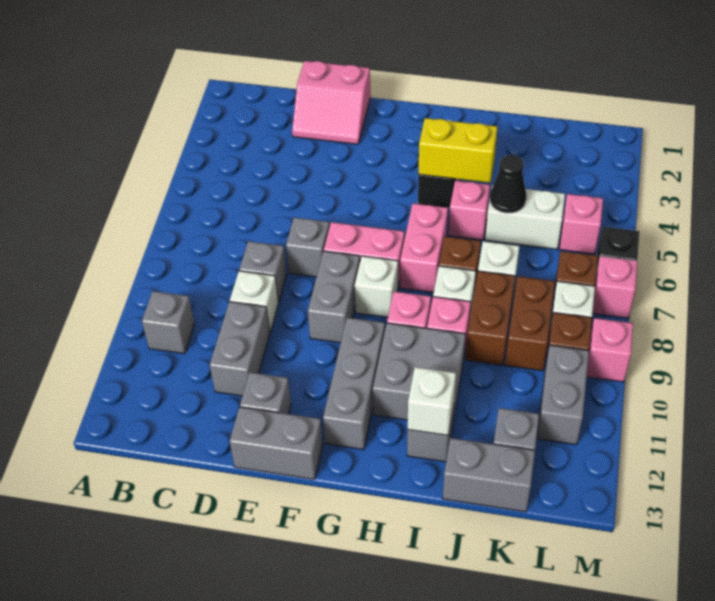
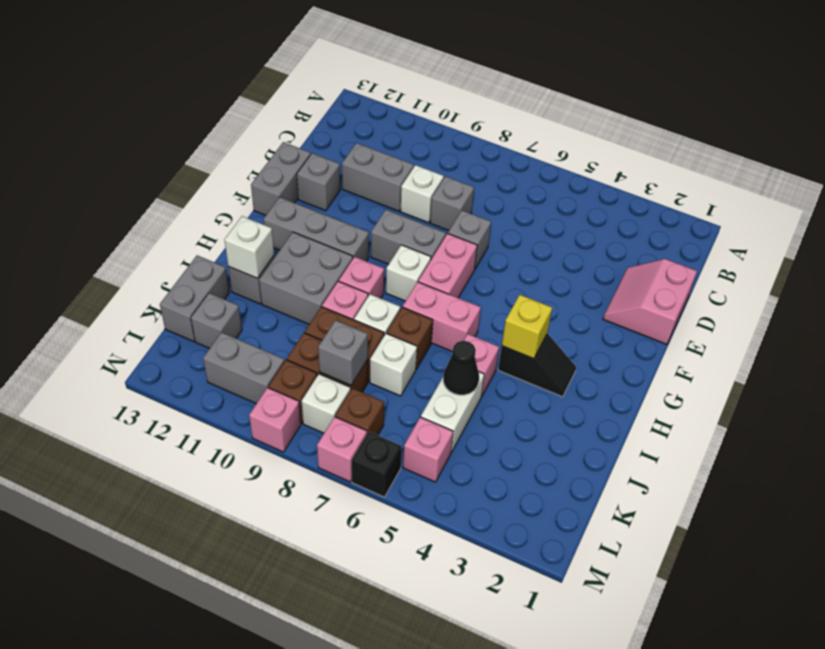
grey 1x1 brick [142,291,195,354] -> grey 1x1 brick moved to [318,320,368,385]
yellow 1x2 brick [418,118,497,183] -> yellow 1x1 brick [502,295,552,359]

